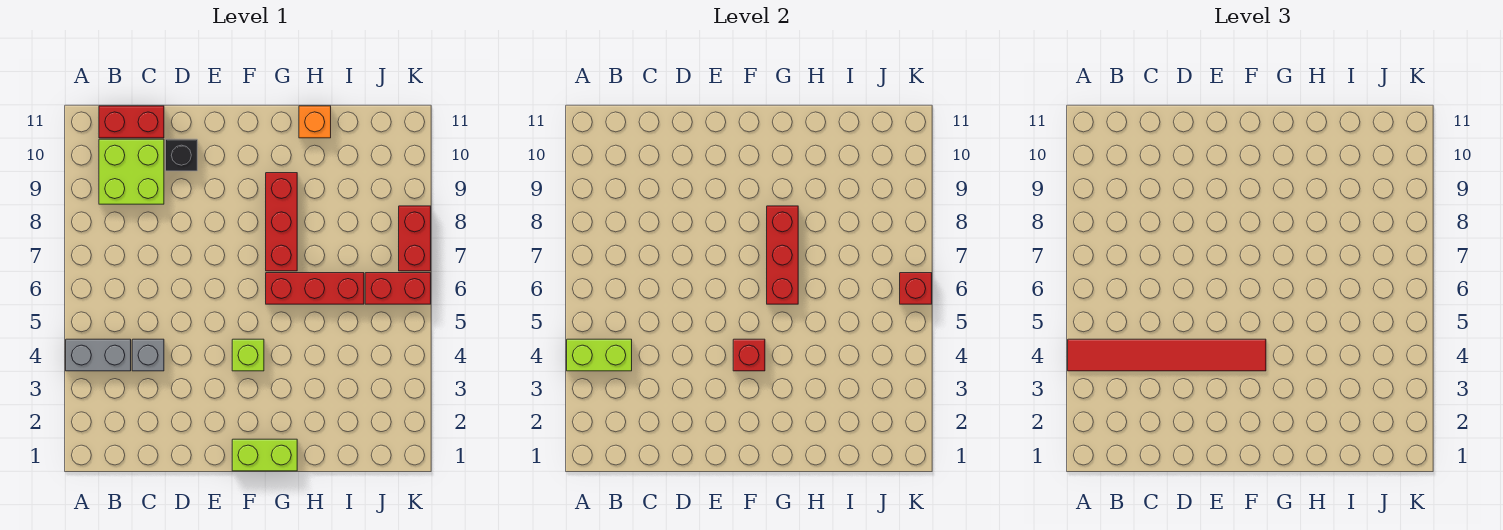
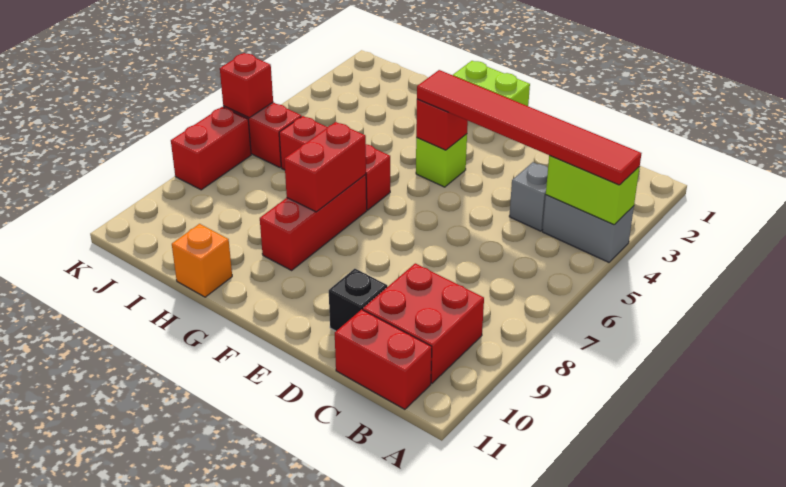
lime 2x2 brick [99,139,164,204] -> red 2x2 brick [363,263,484,383]
red 1x3 brick [767,206,798,304] -> red 1x2 brick [284,122,366,212]

